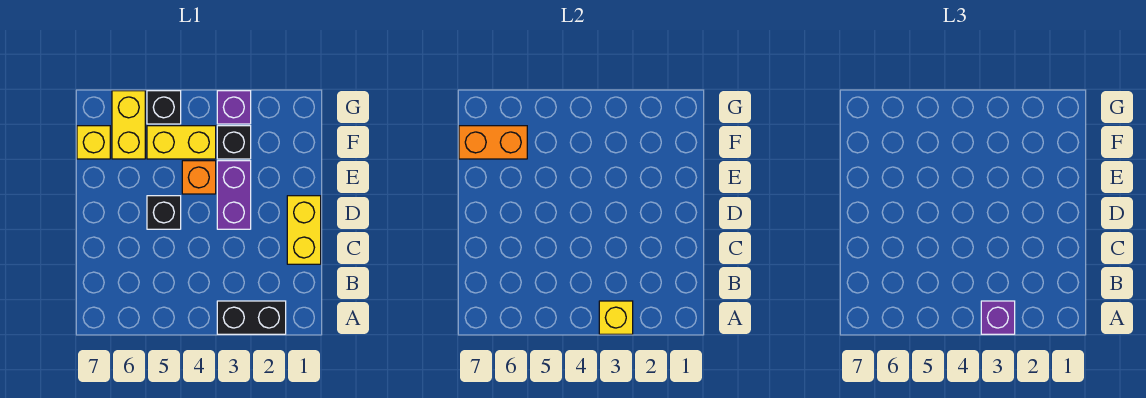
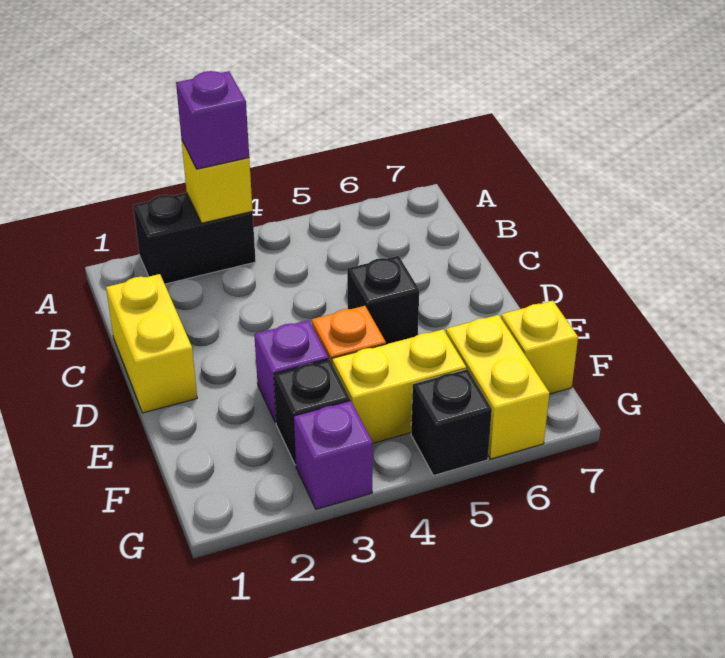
purple 1x2 brick [217,161,251,229] -> purple 1x1 brick [254,320,328,423]
orange 1x2 brick [459,126,527,159] -> none

